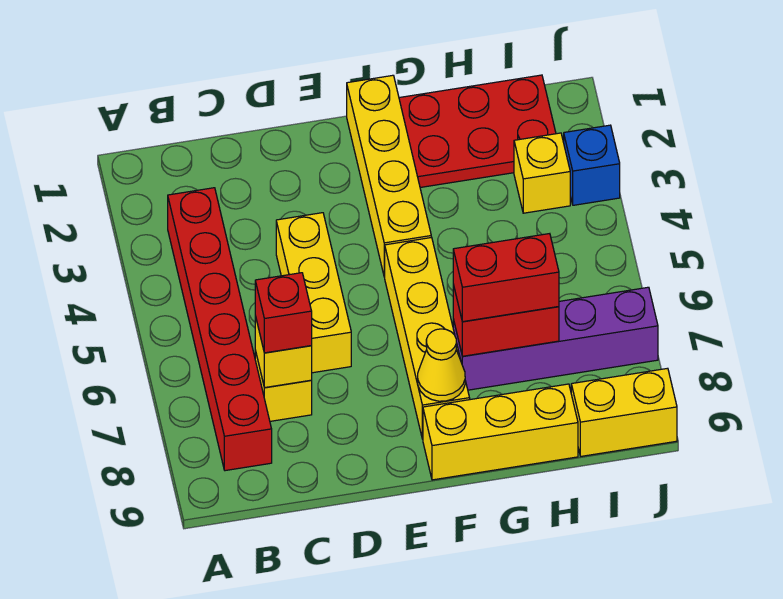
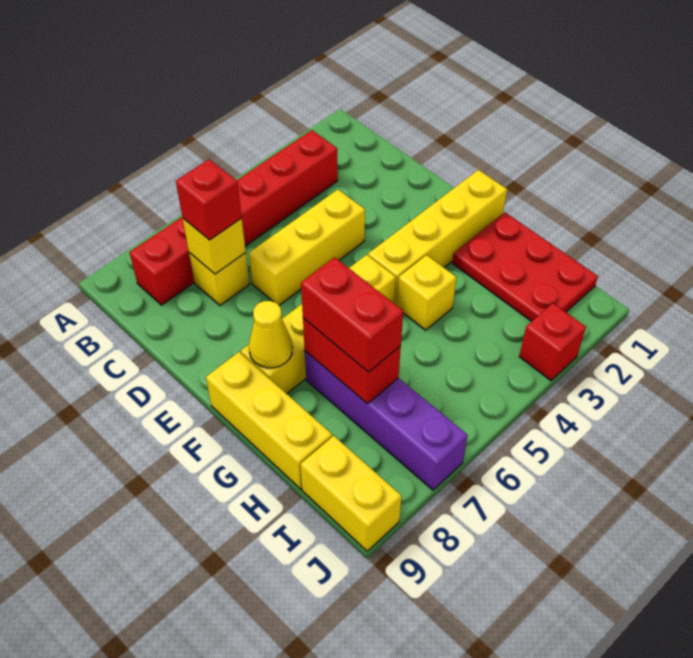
yellow 1x1 brick [514,133,570,213] -> yellow 1x1 brick moved to [397,255,457,330]
blue 1x1 brick [564,125,620,205] -> red 1x1 brick [519,303,586,380]

